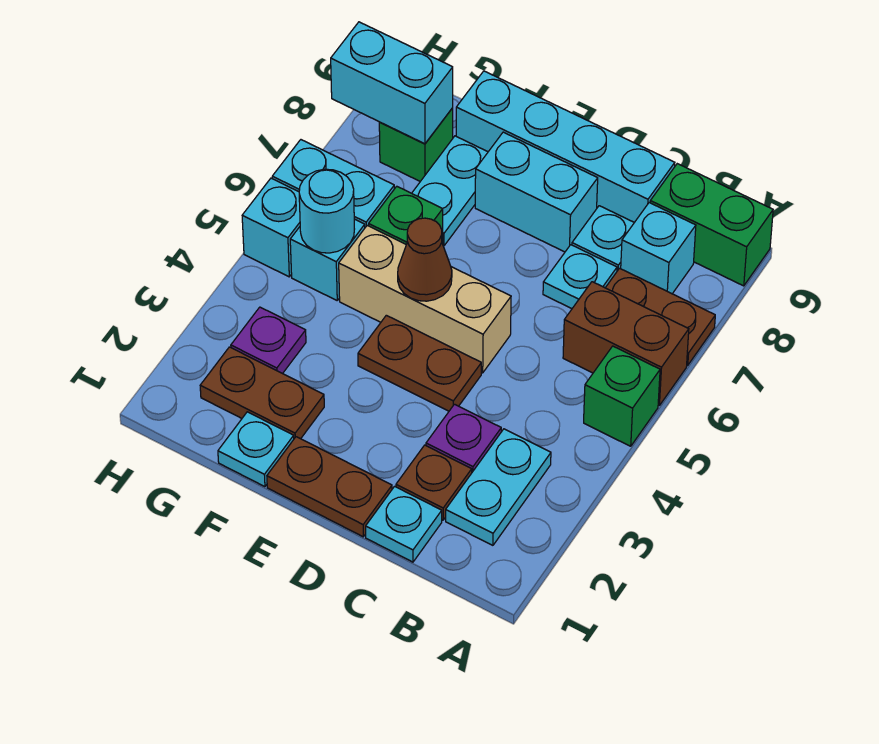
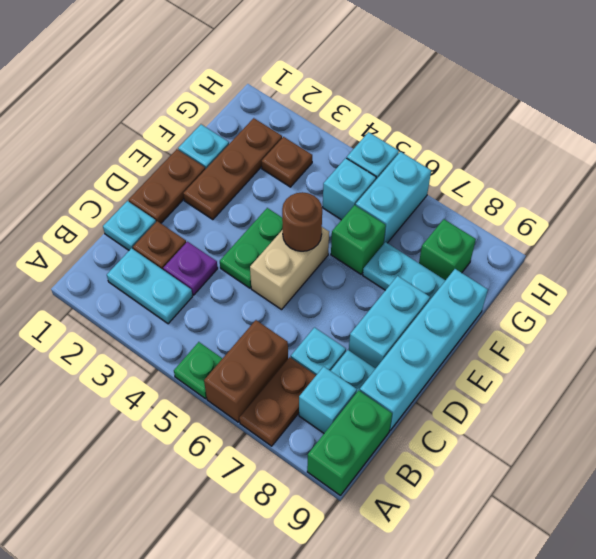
green 1x1 brick [584,346,660,446] -> green 1x1 plate [174,342,223,399]
brown 1x2 plate [358,315,481,411] -> green 1x2 plate [220,208,283,288]
tan 1x3 brick [339,226,511,373] -> tan 1x2 brick [250,227,329,310]
brown 1x1 cone [398,218,452,301] -> brown 1x1 round brick [282,192,322,251]
brown 1x2 plate [200,347,324,439] -> brown 1x3 plate [183,118,282,220]
purple 1x1 plate [231,307,306,374] -> brown 1x1 plate [261,137,312,187]
cyan 1x1 round brick [299,169,354,253] -> none
cyan 1x2 brick [331,22,453,144] -> none

